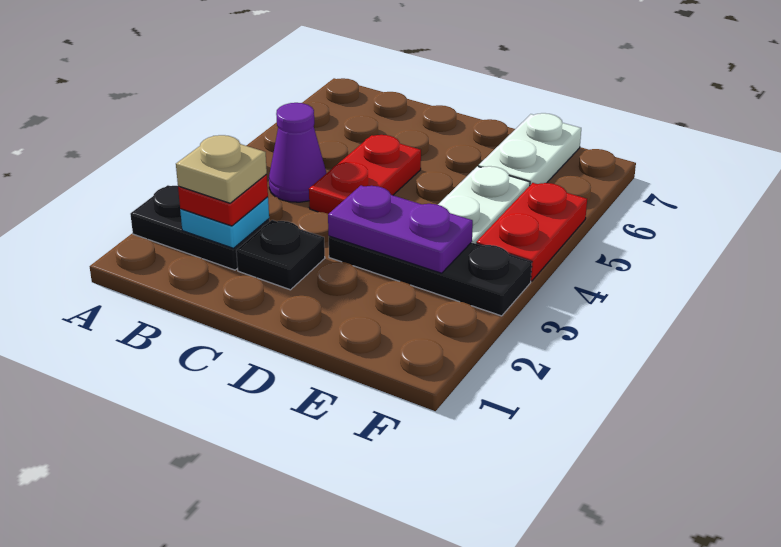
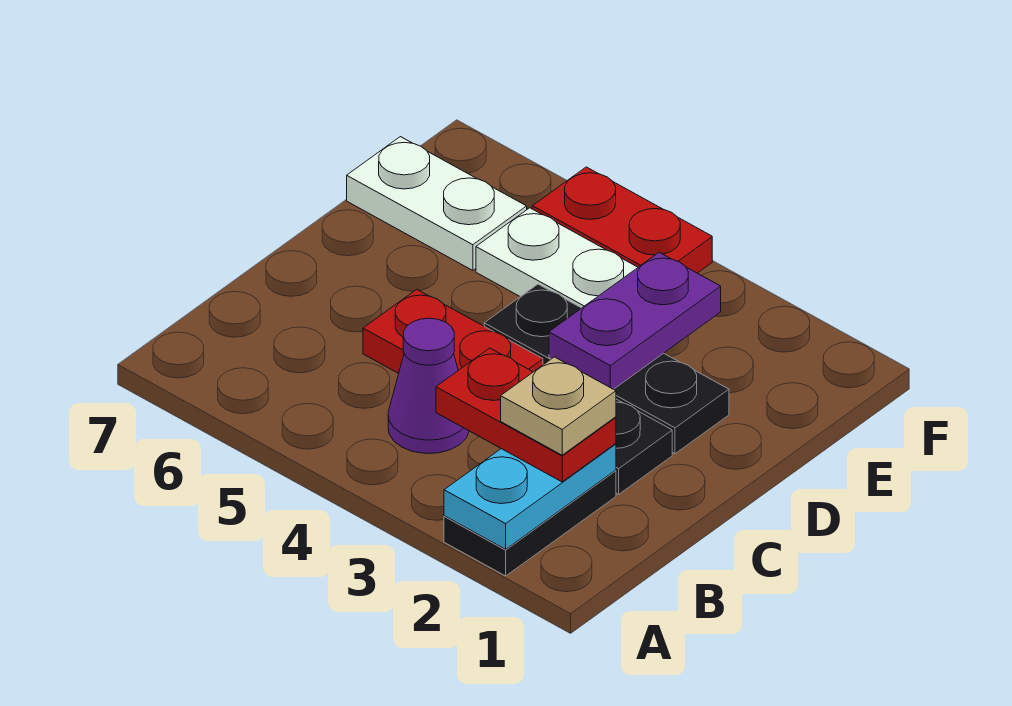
cyan 1x1 plate [180,197,269,248] -> cyan 1x2 plate [444,444,616,549]
red 1x1 plate [178,175,268,226] -> red 1x2 plate [436,348,616,482]
black 1x3 plate [329,236,532,316] -> black 1x3 plate turned to [484,284,729,454]

